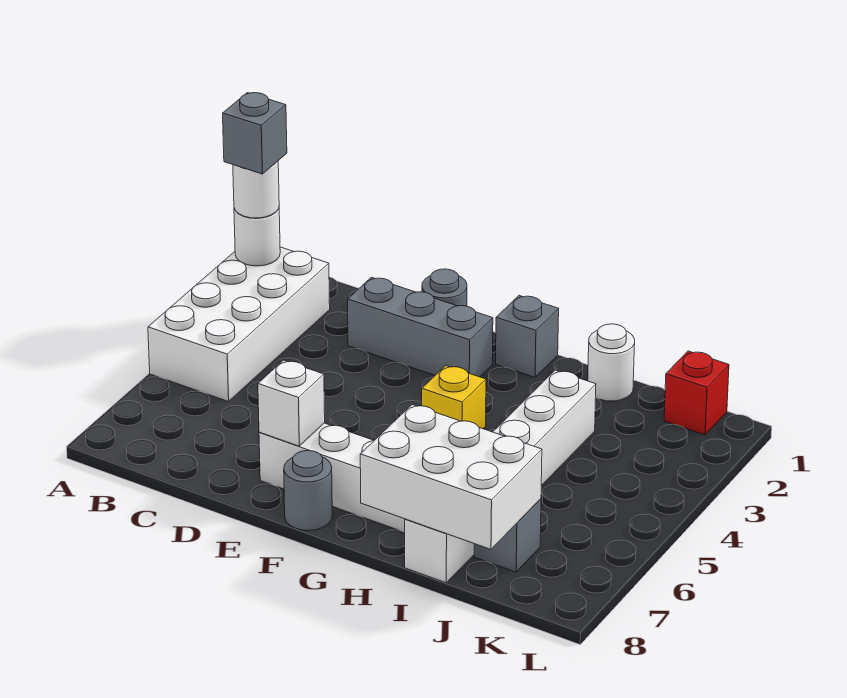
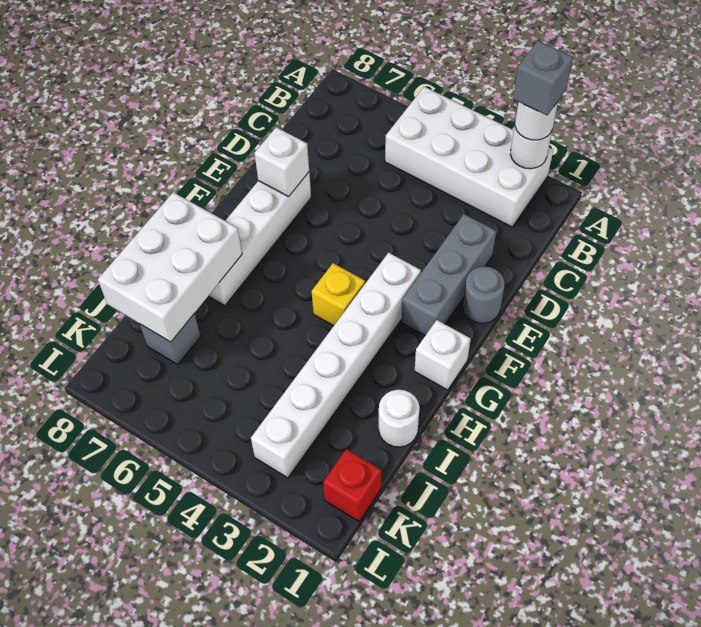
grey 1x1 round brick [284,451,332,530] -> none
grey 1x1 brick [496,296,559,378] -> white 1x1 brick [415,320,471,390]
white 1x6 brick [405,370,596,583] -> white 1x6 brick turned to [251,253,421,478]

